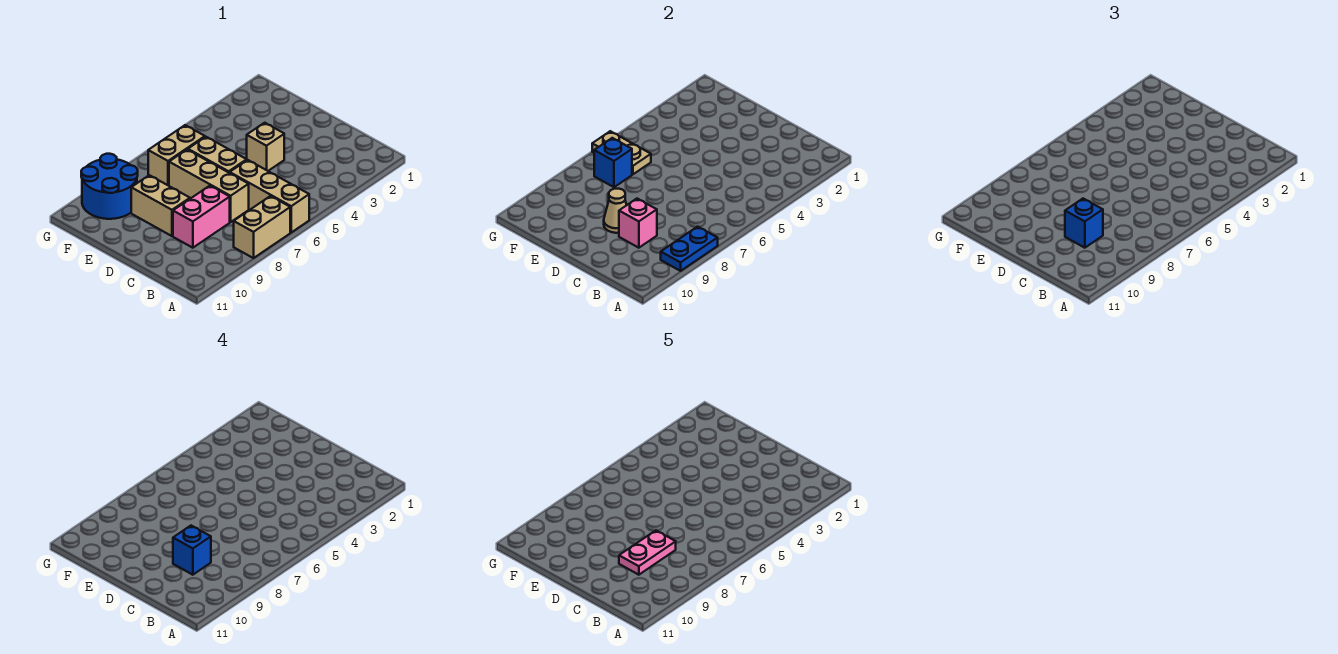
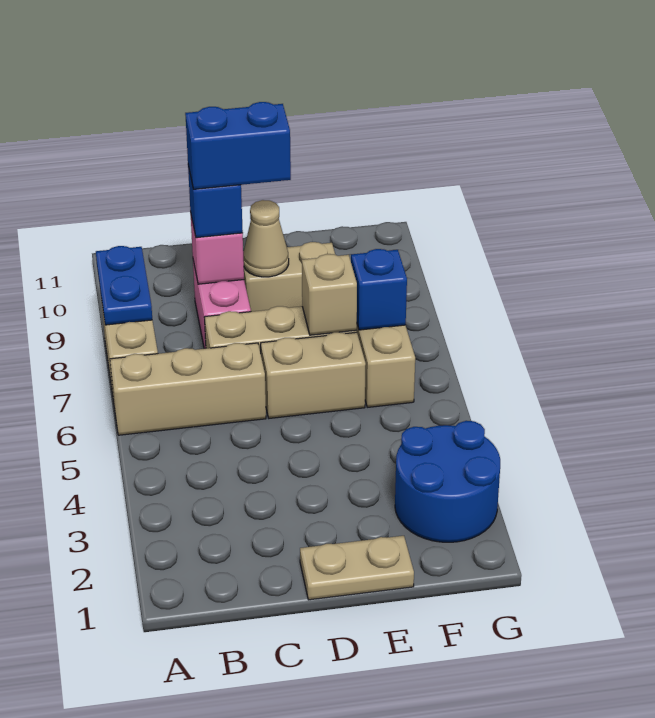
pink 1x2 plate [619,531,676,575] -> none
blue 1x1 brick [173,526,211,575] -> blue 1x2 brick [185,102,291,189]
tan 1x1 brick [247,123,284,171] -> tan 1x1 brick moved to [302,254,357,335]
tan 1x2 plate [592,131,651,174] -> tan 1x2 plate moved to [300,536,414,600]
blue 2x2 round brick [81,154,138,219] -> blue 2x2 round brick moved to [395,421,500,542]

